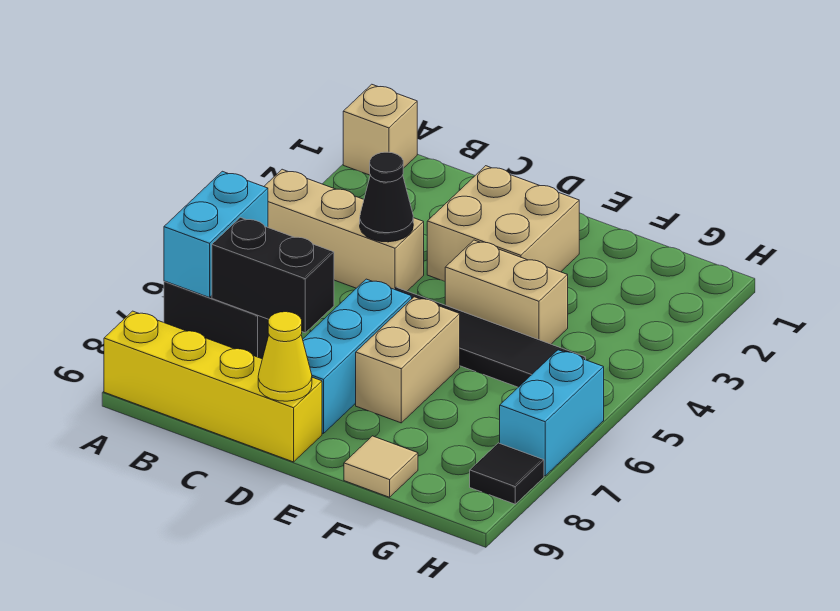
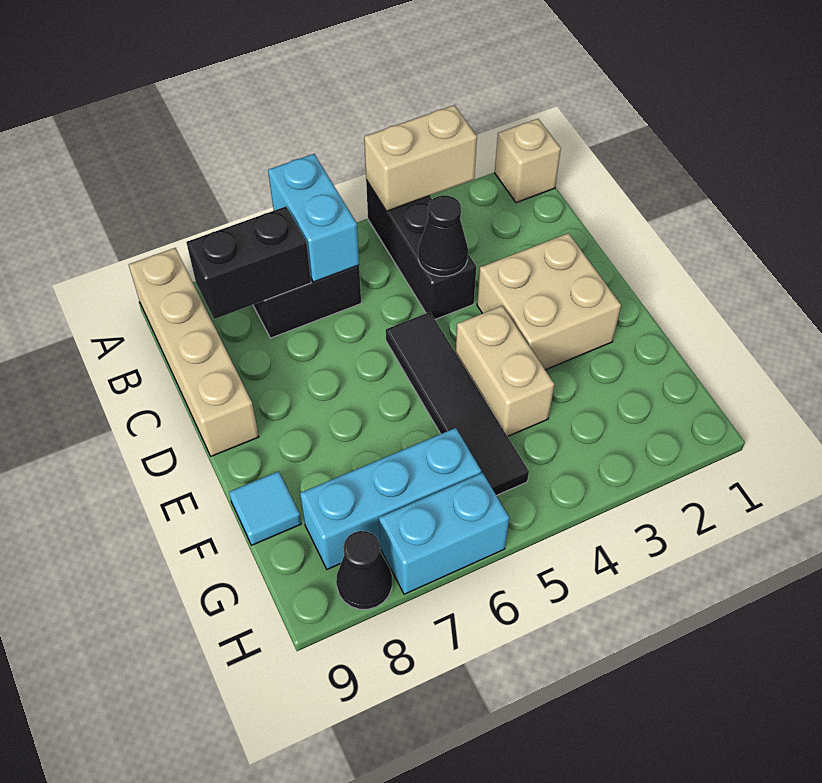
tan 1x3 brick [264,169,424,291] -> black 1x3 brick [366,180,476,319]
cyan 1x2 brick [164,171,268,298] -> cyan 1x2 brick turned to [268,154,359,282]
yellow 1x4 brick [104,311,322,462] -> tan 1x4 brick [129,248,259,456]
black 1x2 brick [212,217,334,333] -> black 1x2 brick turned to [186,207,311,319]
cyan 1x3 brick [303,279,412,434] -> cyan 1x3 brick moved to [300,428,481,569]
yellow 1x1 cone [258,312,312,401] -> none
tan 1x2 brick [356,297,460,423] -> tan 1x2 brick moved to [364,105,477,211]
tan 1x1 tile [344,436,418,497] -> cyan 1x1 tile [229,471,301,545]
black 1x1 tile [470,443,544,504] -> black 1x1 cone [336,531,392,609]

